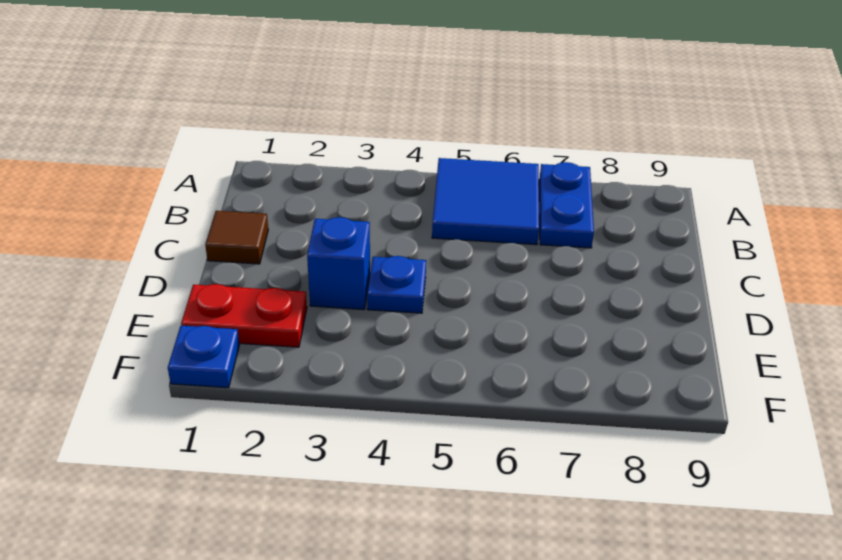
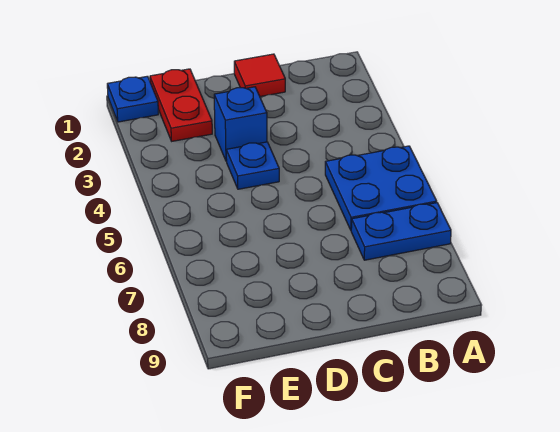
blue 2x2 tile [432,158,539,245] -> blue 2x2 plate [325,146,437,230]
brown 1x1 tile [205,211,268,264] -> red 1x1 tile [234,54,285,97]

